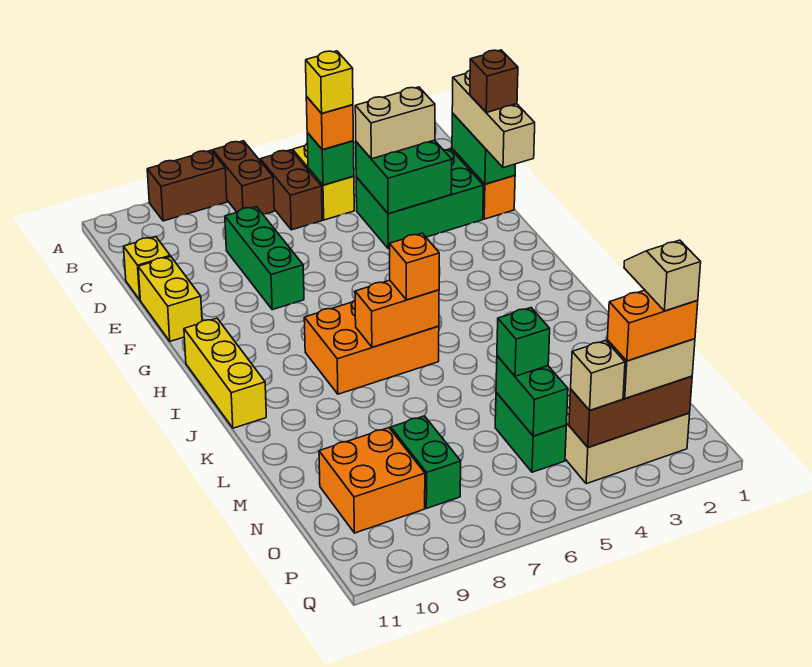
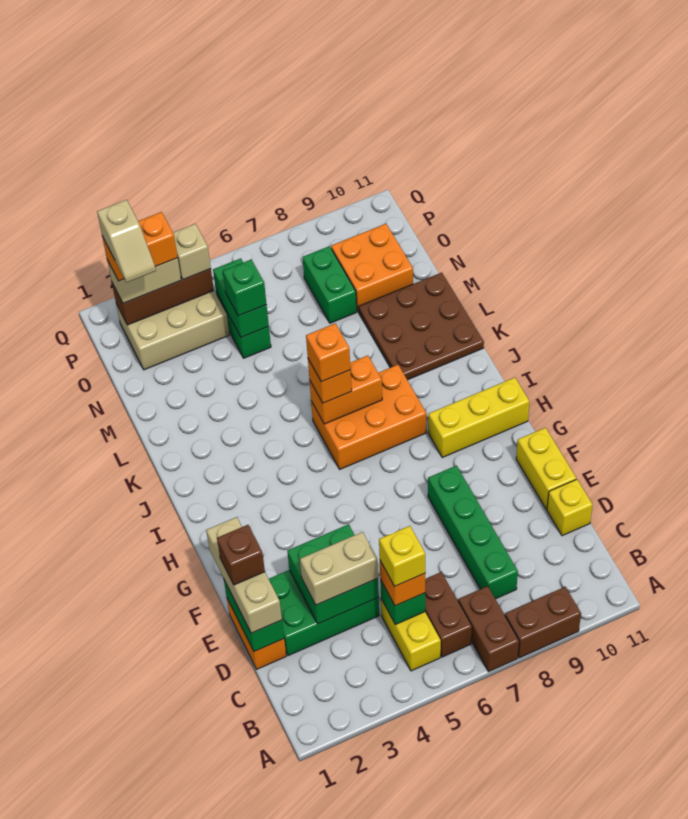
green 1x3 brick [225,207,304,310] -> green 1x4 brick [428,466,518,599]
yellow 1x3 brick [184,318,266,428] -> yellow 1x3 brick turned to [428,377,529,457]
none -> orange 1x1 brick [306,323,351,382]
none -> brown 3x3 plate [359,273,484,380]

